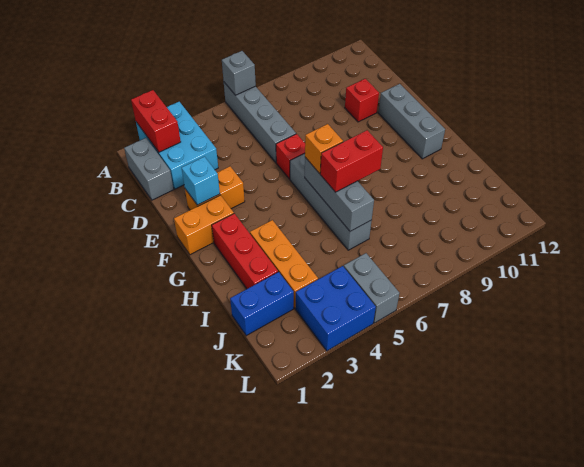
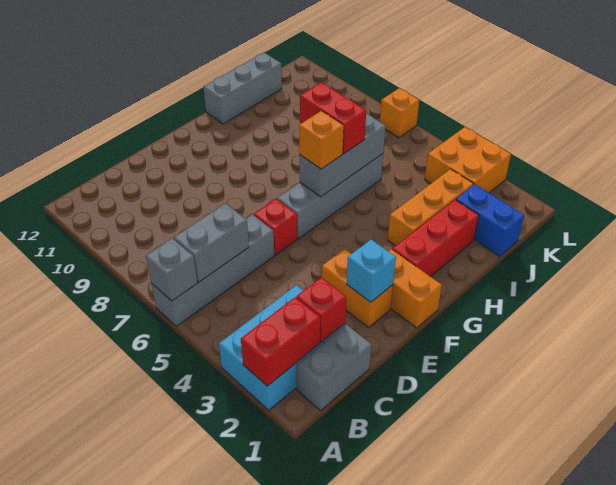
red 1x1 brick [345,79,379,122] -> red 1x1 brick moved to [296,277,346,342]
grey 1x3 brick [378,84,445,159] -> grey 1x3 brick moved to [204,52,282,124]
blue 2x2 brick [296,266,376,351] -> orange 2x2 brick [425,127,511,193]
grey 1x2 brick [344,253,399,323] -> grey 1x2 brick moved to [174,203,249,282]
none -> orange 1x1 brick [380,88,419,138]

